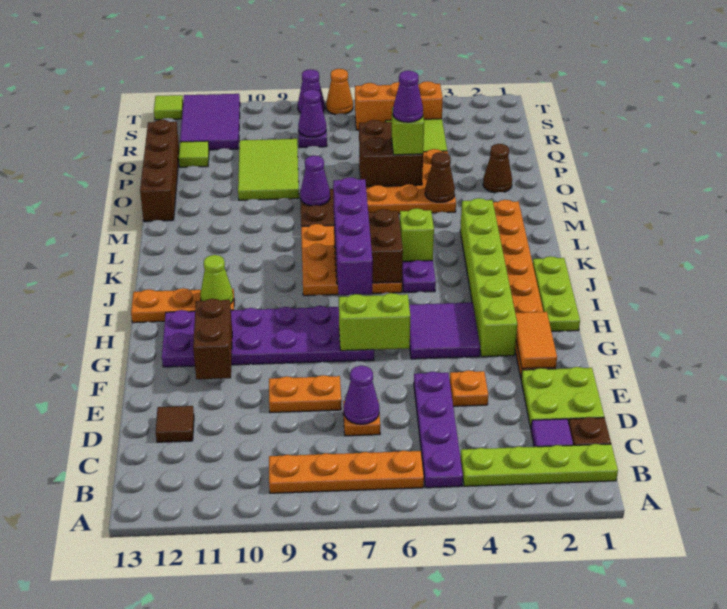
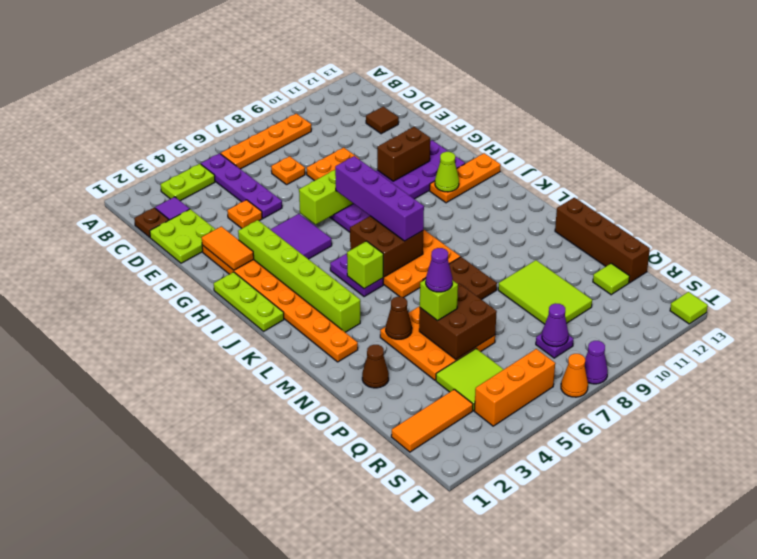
lime 1x4 plate [461,444,618,486] -> lime 1x2 plate [161,164,215,201]
purple 1x1 cone [344,366,379,424] -> none
brown 1x2 brick [193,299,232,379] -> brown 1x2 brick turned to [377,127,430,181]
purple 1x1 cone [300,156,330,206] -> none
none -> orange 1x3 tile [391,389,473,452]
purple 2x3 tile [180,94,240,150] -> none

